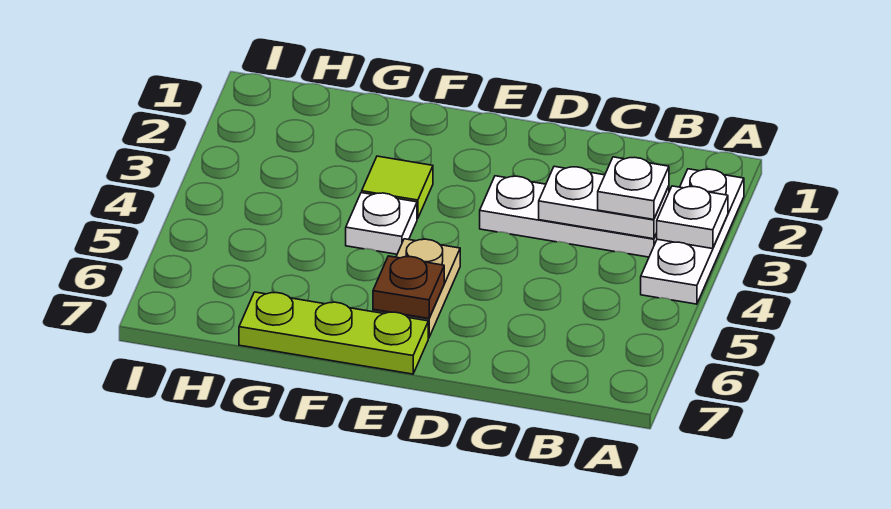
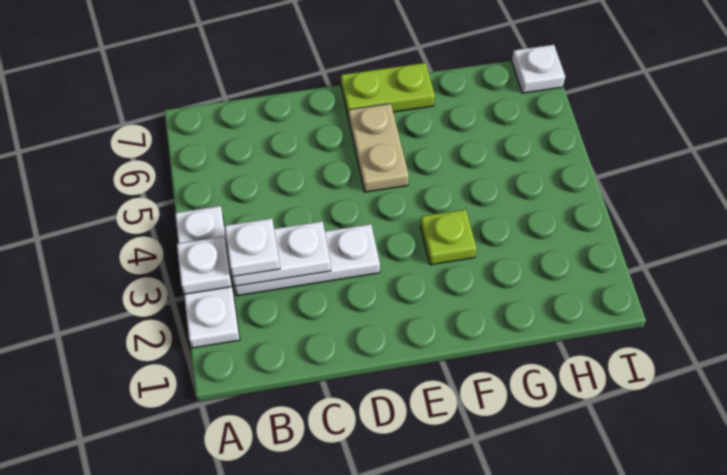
brown 1x1 plate [373,256,444,319] -> none
lime 1x3 plate [239,292,428,374] -> lime 1x2 plate [341,63,435,118]
lime 1x1 tile [362,156,433,219] -> lime 1x1 plate [420,209,476,265]
white 1x1 plate [346,193,417,254] -> white 1x1 plate moved to [512,45,565,93]

